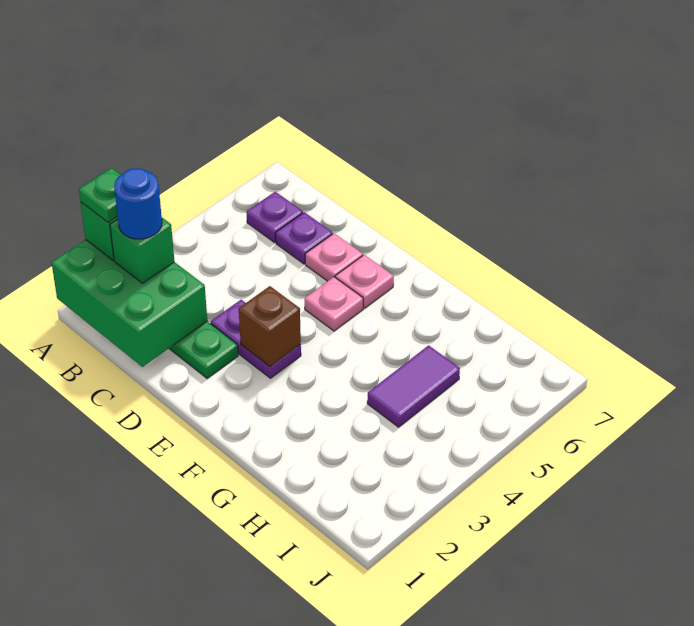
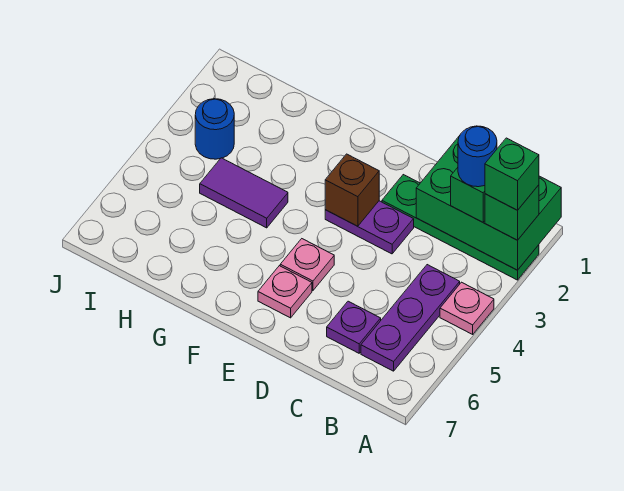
green 1x1 plate [79,168,121,223] -> green 1x1 brick [485,138,539,210]
purple 1x1 plate [247,192,303,243] -> purple 1x3 plate [361,265,460,371]
pink 1x1 plate [305,233,363,281] -> pink 1x1 plate moved to [440,282,494,334]
purple 1x2 tile [367,345,460,427] -> purple 1x2 tile turned to [200,158,288,228]
none -> blue 1x1 round brick [195,99,234,159]

